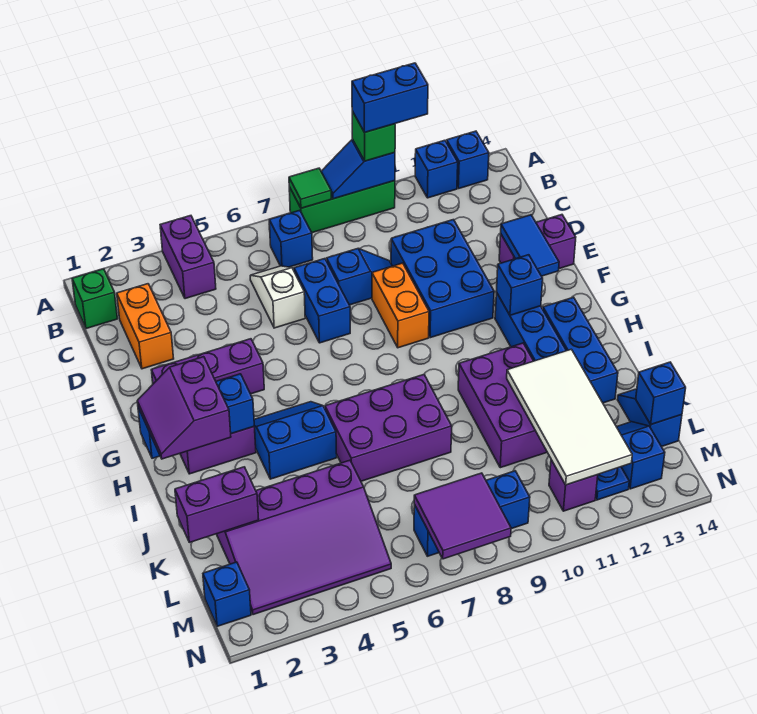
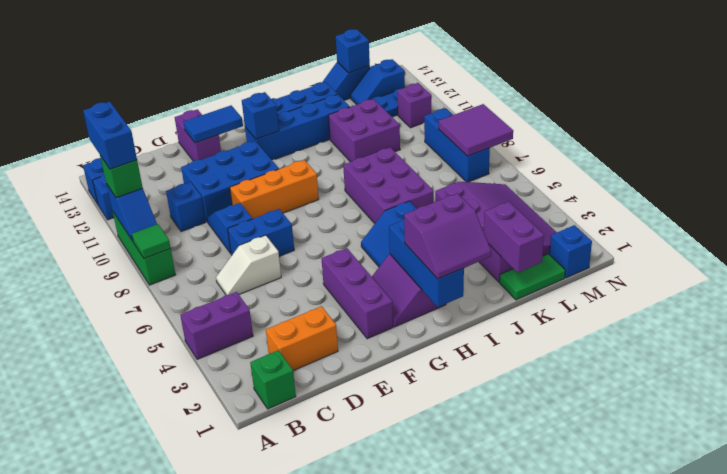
blue 1x1 brick [269,210,313,267] -> blue 1x1 brick moved to [166,182,206,232]
orange 1x2 brick [372,263,429,348] -> orange 1x3 brick [230,160,319,219]
purple 2x3 brick [458,343,547,468] -> purple 2x2 brick [328,99,400,162]
white 2x4 tile [507,349,632,485] -> none
none -> green 1x2 tile [499,254,566,300]

